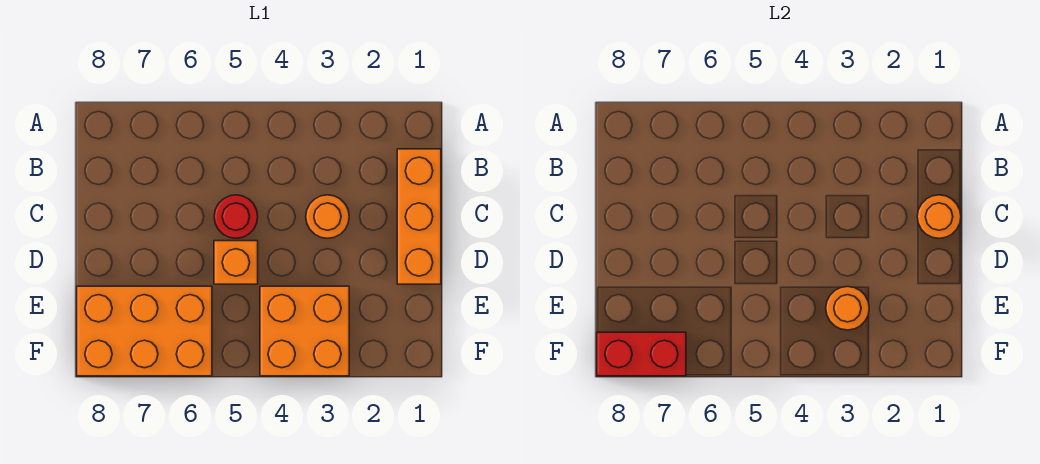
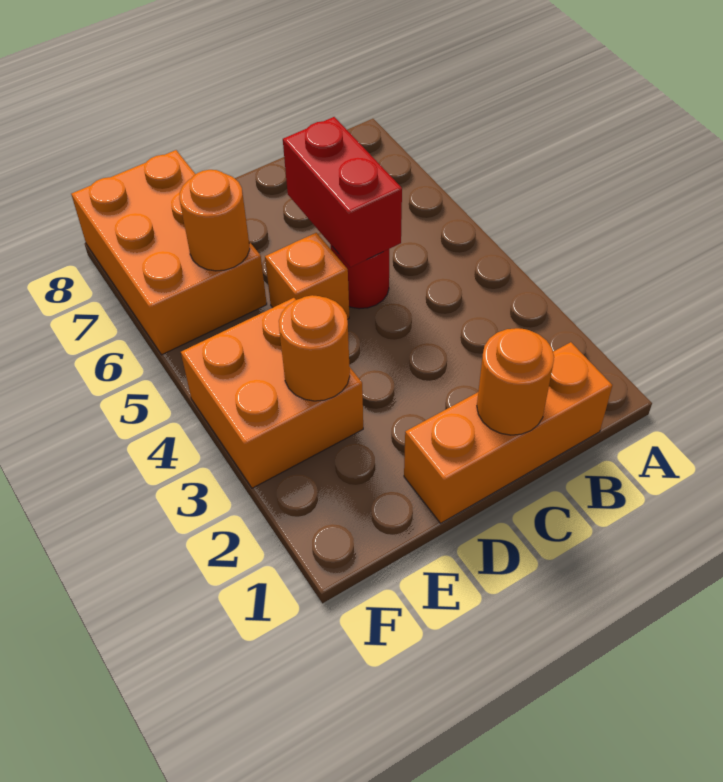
orange 1x1 round brick [306,195,349,238] -> orange 1x1 round brick moved to [179,170,250,271]
red 1x2 brick [597,332,686,376] -> red 1x2 brick moved to [283,117,402,267]

